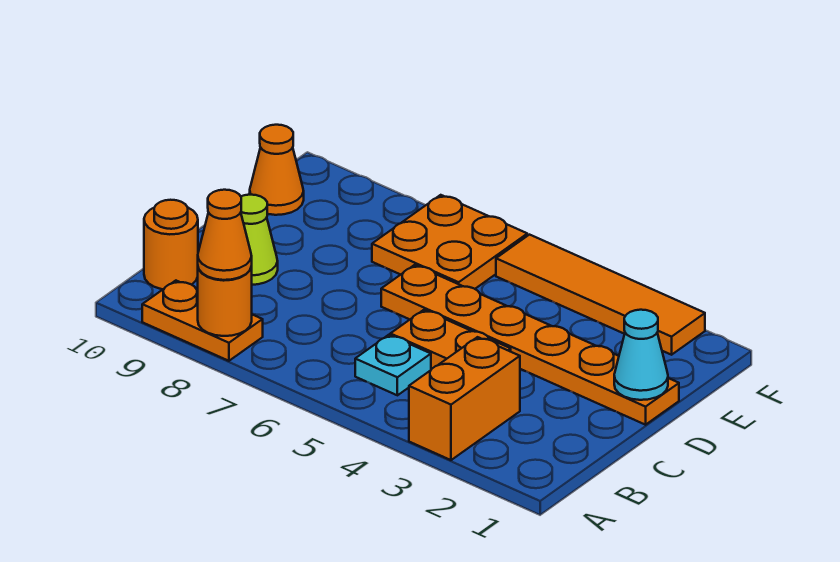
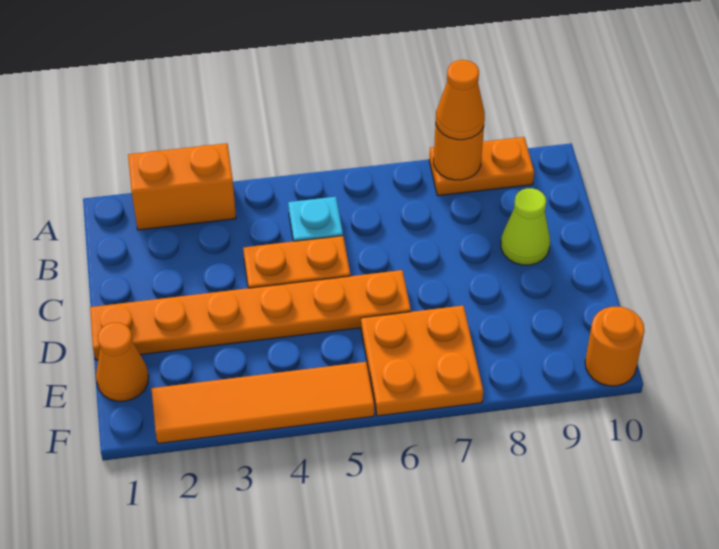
orange 1x2 brick [409,337,520,460] -> orange 1x2 brick turned to [128,143,236,230]
orange 1x1 round brick [144,200,198,289] -> orange 1x1 round brick moved to [585,307,644,386]
cyan 1x1 cone [614,310,668,400] -> none
orange 1x1 cone [250,125,304,215] -> orange 1x1 cone moved to [96,323,149,401]

